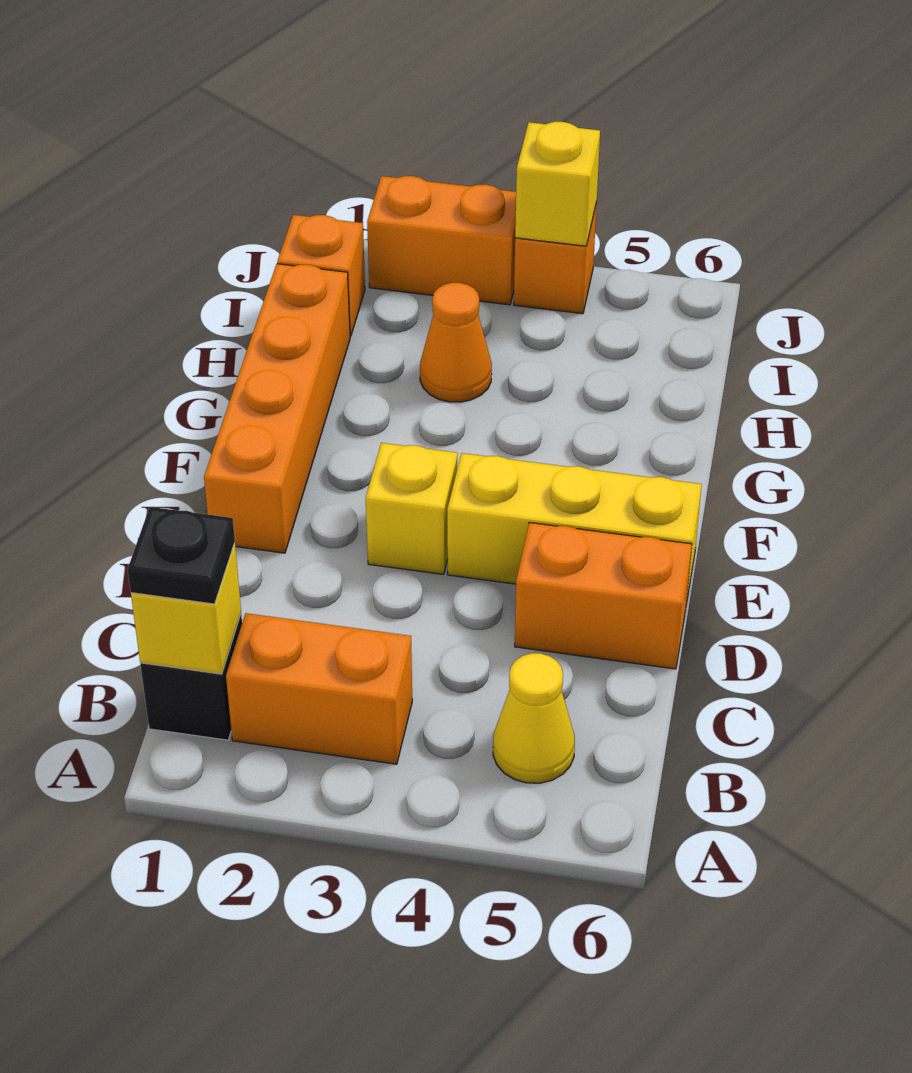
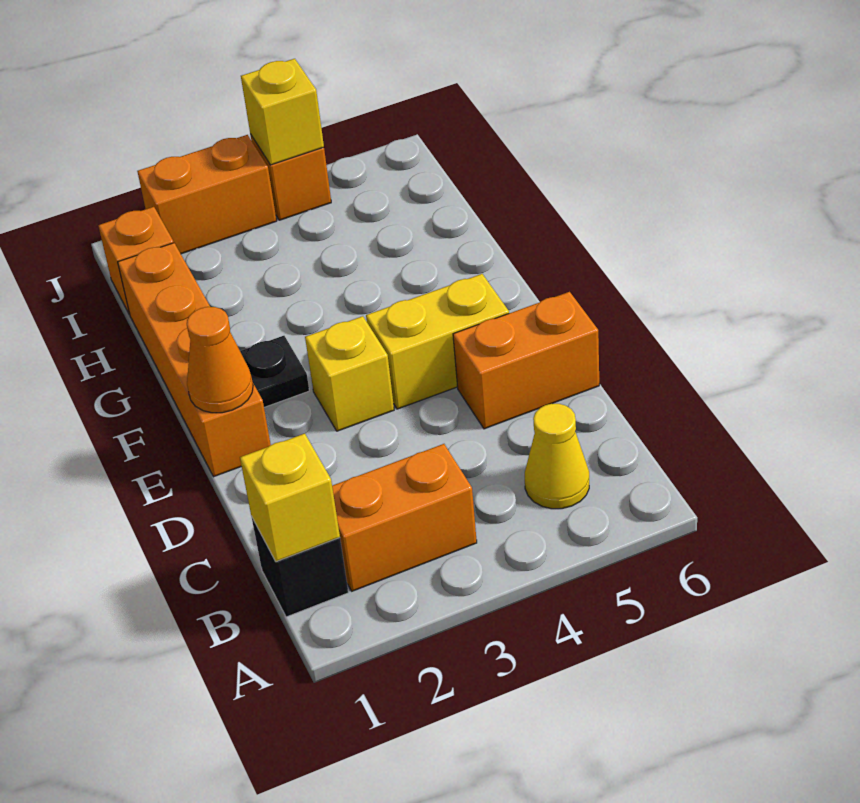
black 1x1 plate [128,507,235,604] -> black 1x1 plate moved to [240,336,309,407]
yellow 1x3 brick [447,453,702,604] -> yellow 1x2 brick [366,274,509,409]
orange 1x1 cone [420,283,492,402] -> orange 1x1 cone moved to [187,307,253,413]

